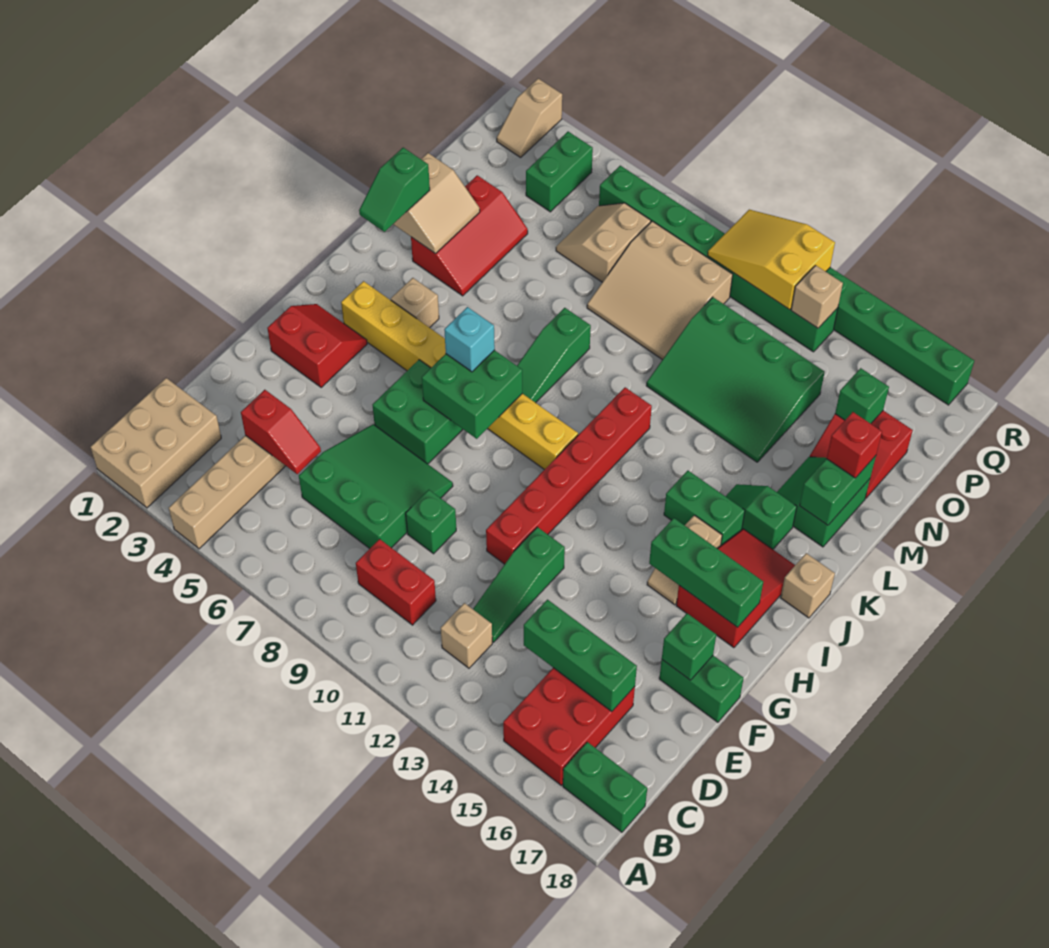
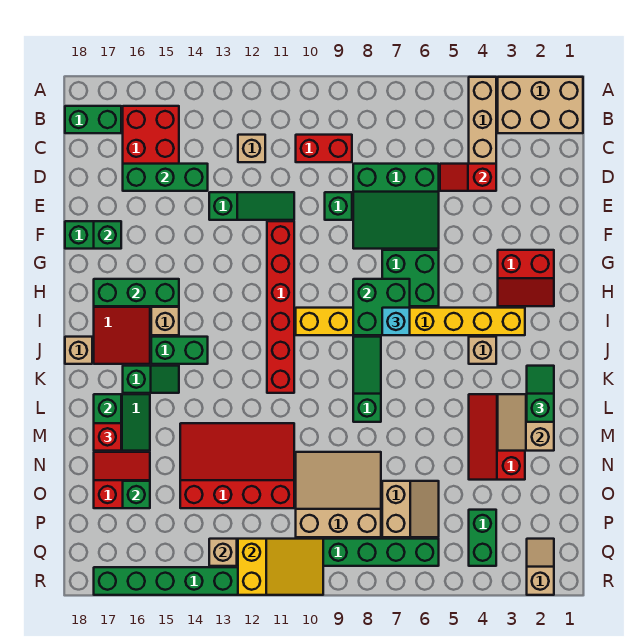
tan 2x3 brick [91,378,221,508] -> tan 2x3 brick turned to [498,77,583,133]
green 1x3 slope [473,527,565,642] -> green 1x3 slope turned to [209,192,294,220]
green 3x4 slope [646,297,825,462] -> red 3x4 slope [180,423,294,508]

